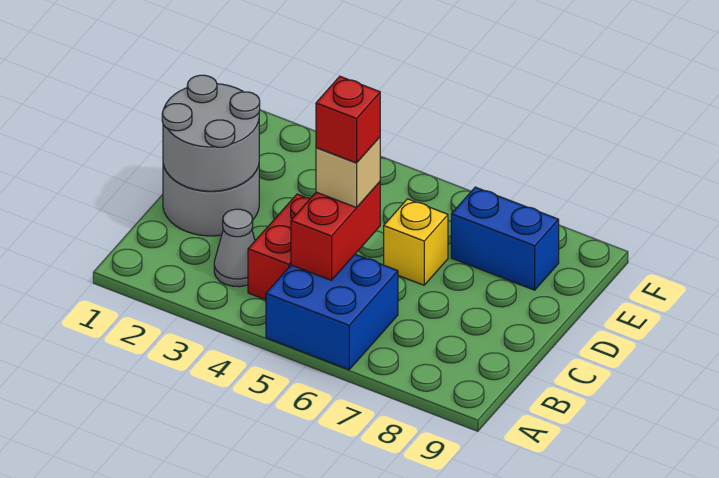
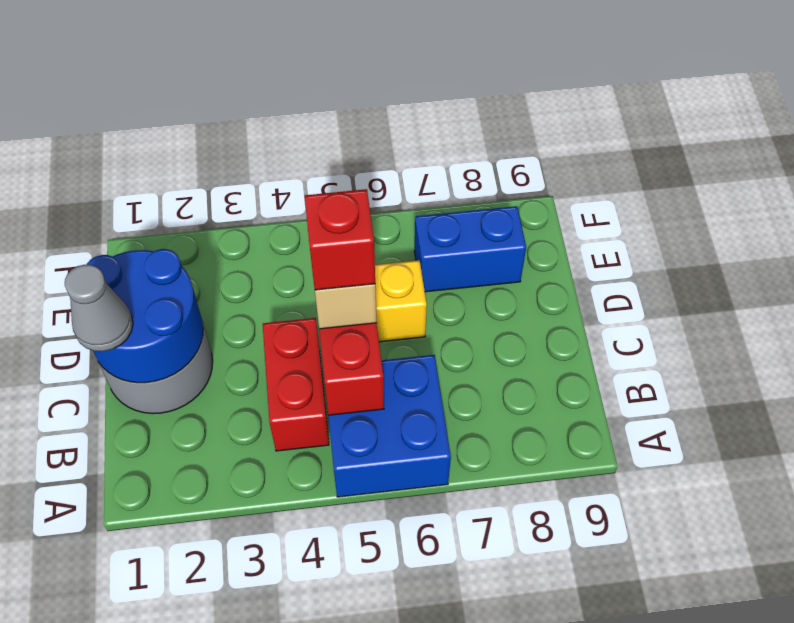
grey 1x1 cone [214,209,255,287] -> grey 1x1 cone moved to [65,265,133,351]
grey 2x2 round brick [162,75,260,191] -> blue 2x2 round brick [86,249,203,383]

